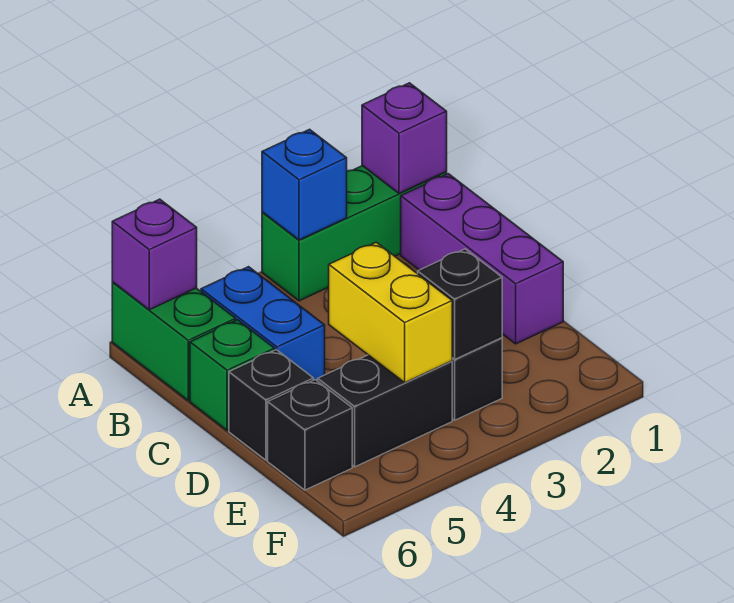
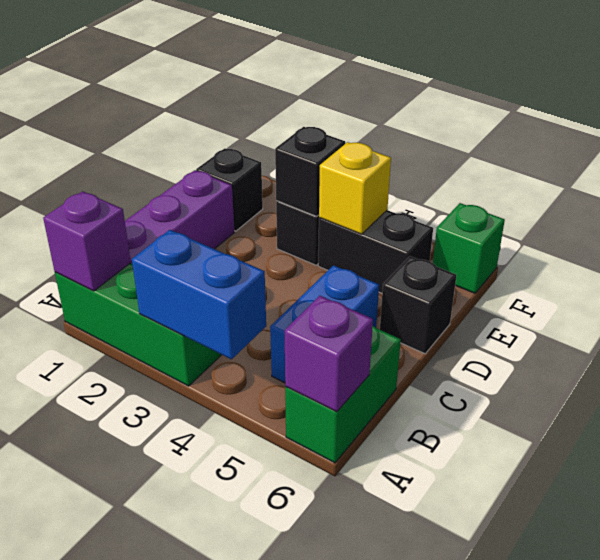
blue 1x1 brick [262,129,347,240] -> blue 1x2 brick [132,230,266,359]
green 1x1 brick [190,320,275,430] -> green 1x1 brick moved to [433,203,505,293]
yellow 1x2 brick [329,242,452,383] -> yellow 1x1 brick [319,142,391,234]
black 1x1 brick [268,380,352,490] -> black 1x1 brick moved to [196,148,263,231]

